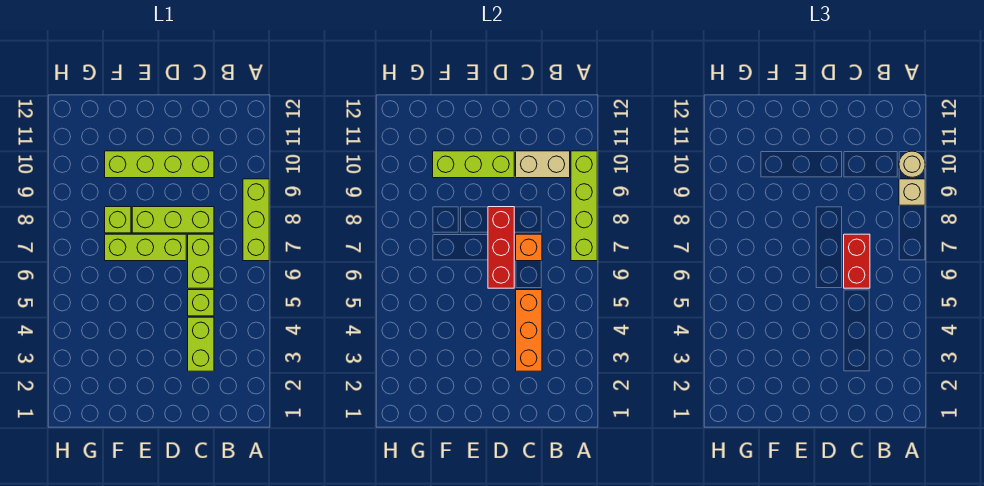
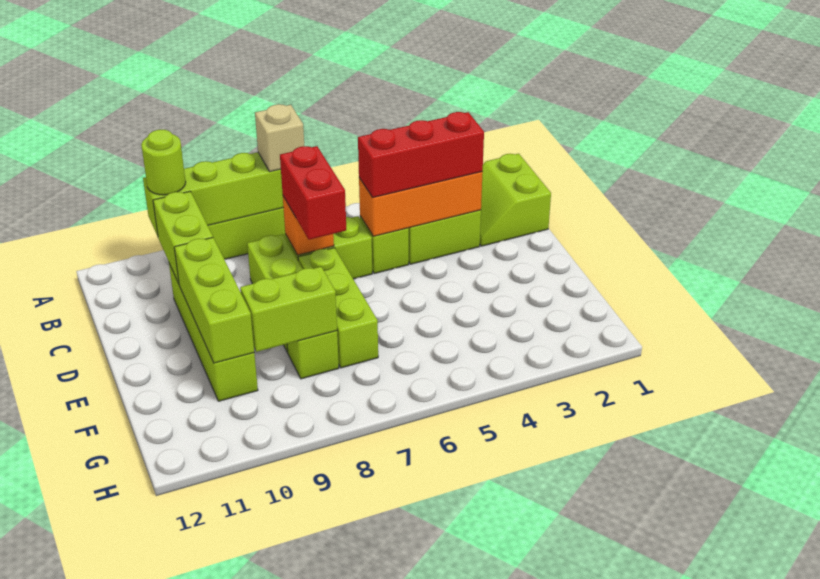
tan 1x1 brick [899,179,925,205] -> tan 1x1 brick moved to [255,104,304,172]
tan 1x1 round brick [899,151,925,177] -> lime 1x1 round brick [141,130,186,195]
none -> lime 2x2 slope [480,154,551,246]
tan 1x2 brick [516,151,570,178] -> lime 1x2 brick [153,191,213,284]
red 1x2 brick [844,234,870,288] -> red 1x2 brick turned to [280,146,346,240]
red 1x3 brick [488,207,514,288] -> red 1x3 brick moved to [358,112,484,197]
none -> lime 1x2 brick [240,267,337,352]

